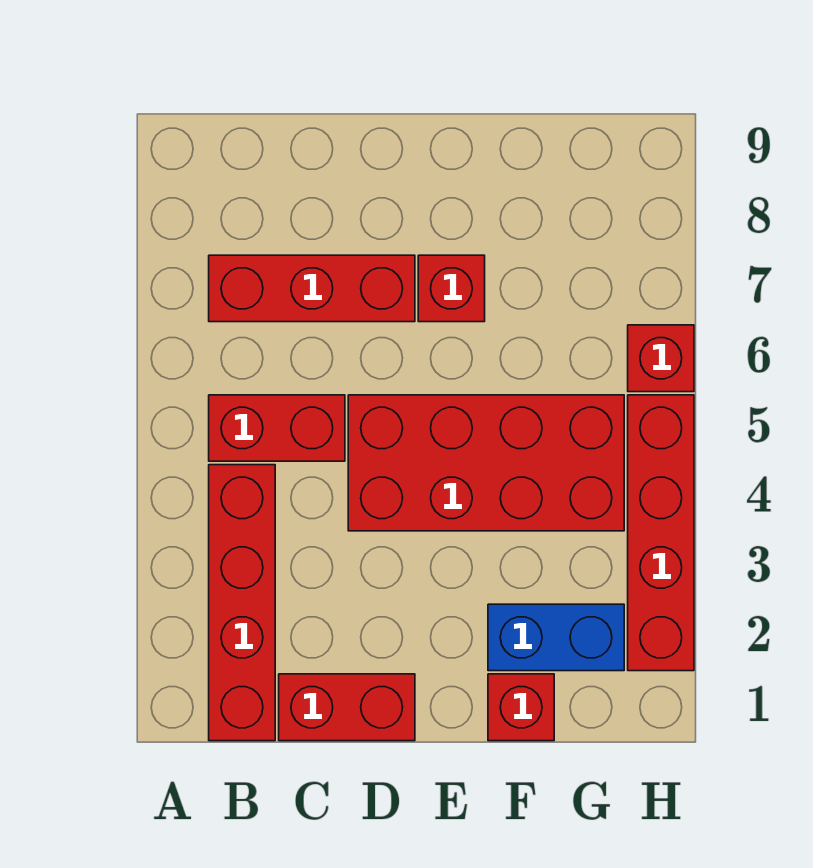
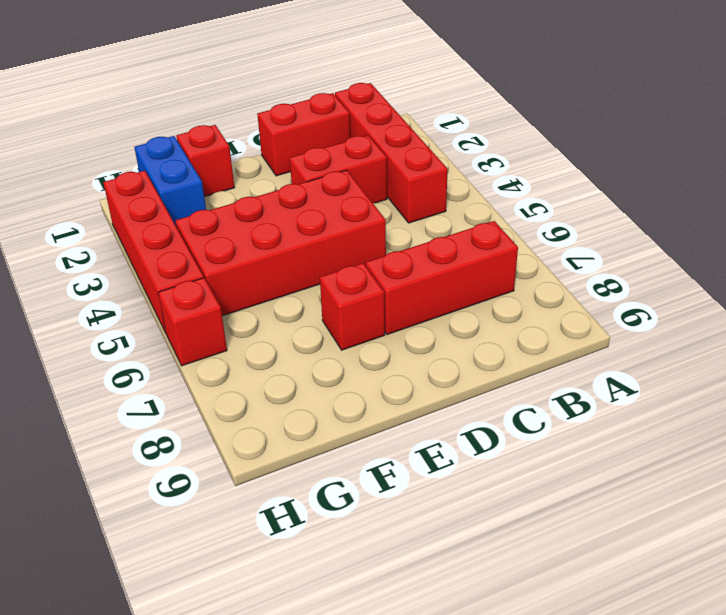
red 1x2 brick [209,395,345,461] -> red 1x2 brick moved to [290,135,387,203]
blue 1x2 brick [488,604,624,671] -> blue 1x2 brick turned to [134,136,206,225]

